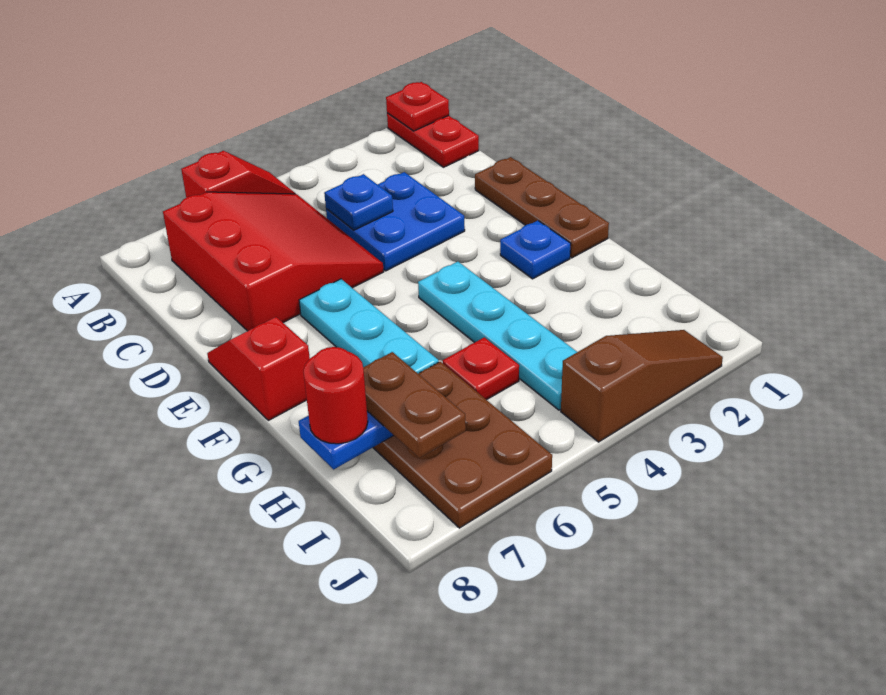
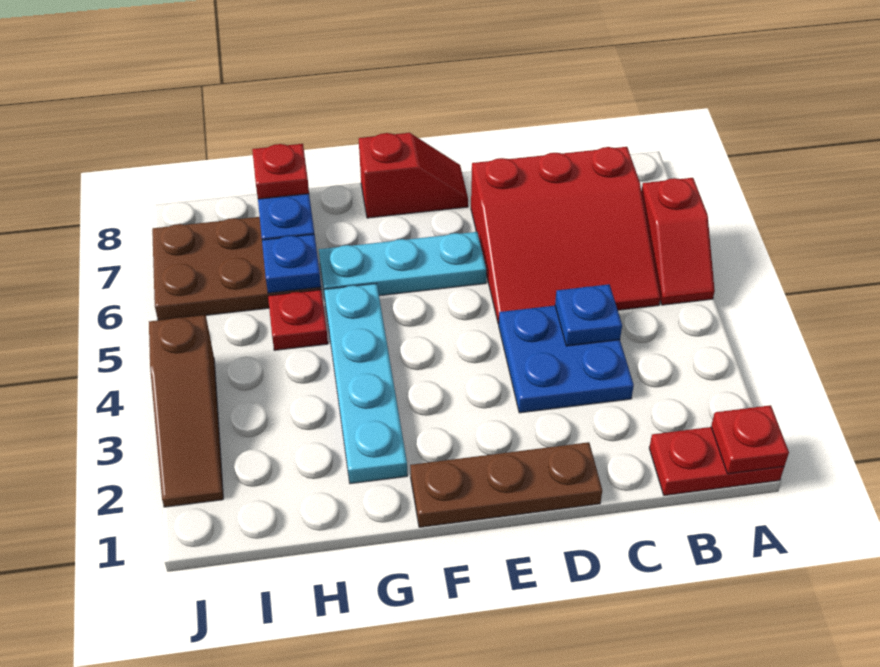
blue 1x1 plate [500,220,571,279] -> blue 1x1 plate moved to [262,234,321,293]
cyan 1x4 plate [418,262,577,410] -> cyan 1x4 plate turned to [324,283,407,484]
brown 1x2 plate [363,352,466,458] -> none
red 1x1 round brick [303,347,368,444] -> red 1x1 plate [252,144,309,199]

